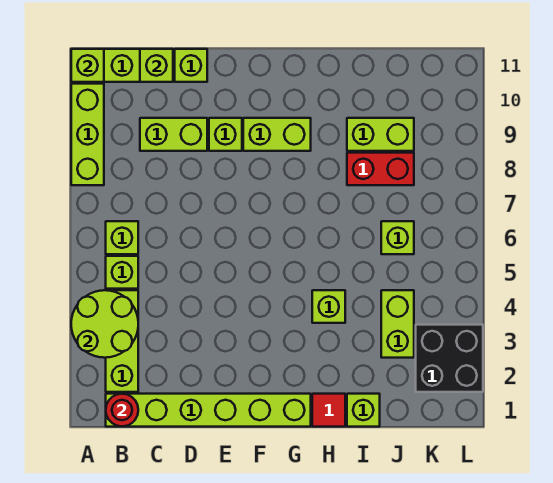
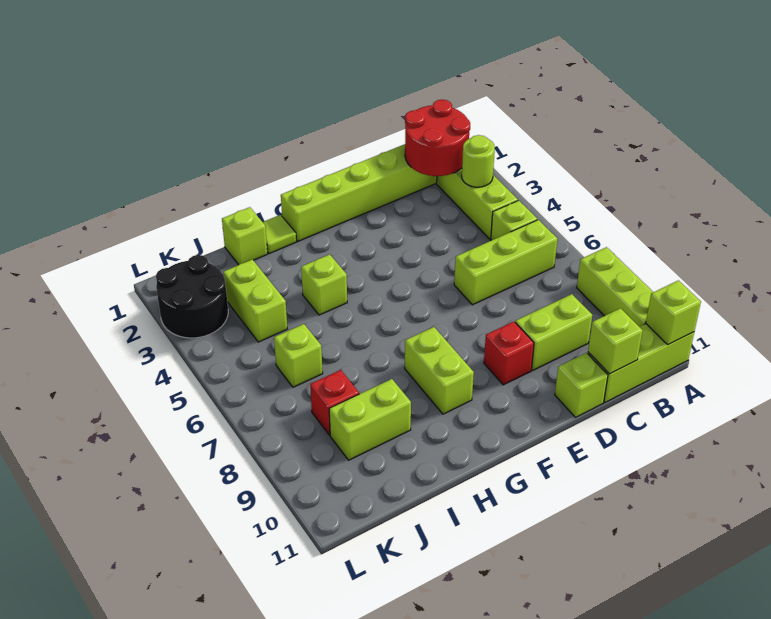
lime 2x2 round brick [71,290,138,358] -> lime 1x1 round brick [462,135,495,187]
red 1x1 round brick [106,394,138,427] -> red 2x2 round brick [405,100,470,176]
lime 1x1 brick [106,221,138,254] -> lime 1x3 brick [454,220,557,305]
lime 1x1 brick [209,118,242,151] -> red 1x1 brick [484,322,534,385]
lime 1x2 brick [243,118,311,151] -> lime 1x2 brick turned to [405,327,474,414]
red 1x1 tile [312,394,345,427] -> lime 1x1 tile [263,215,297,254]
red 1x2 brick [347,153,414,185] -> red 1x1 brick [310,370,359,435]
black 2x2 brick [416,325,483,392] -> black 2x2 round brick [156,255,228,338]

